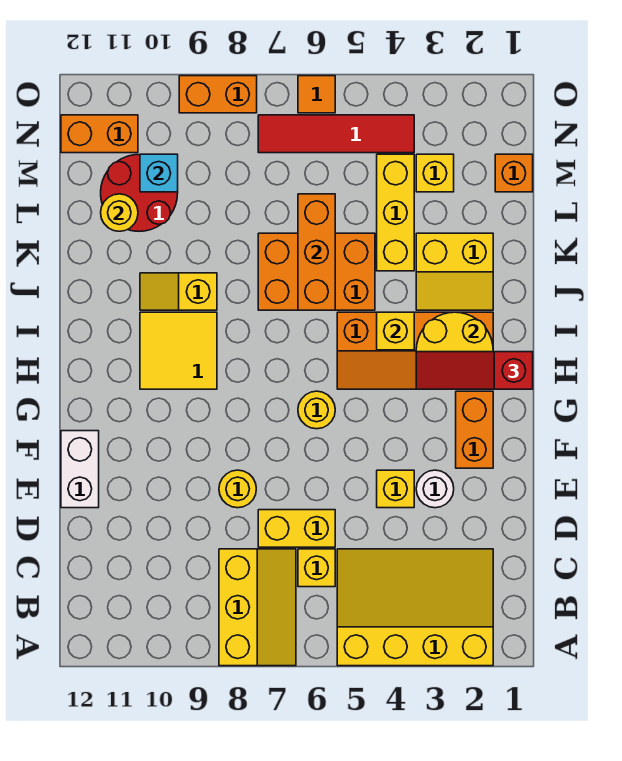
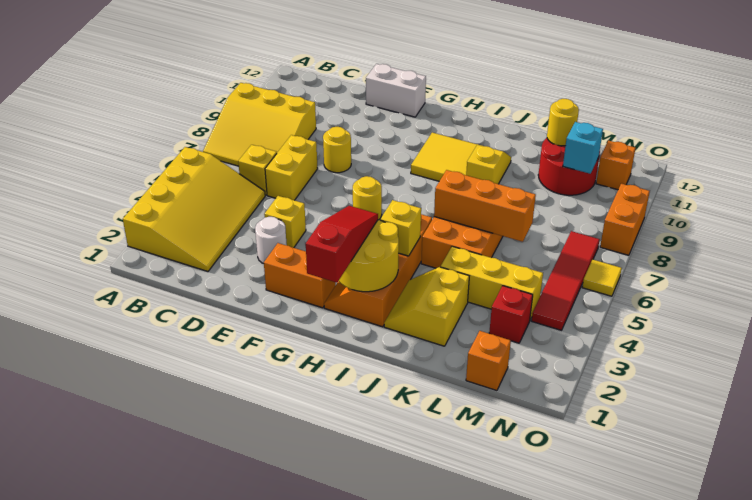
yellow 2x3 slope [219,549,296,666] -> yellow 3x3 slope [203,83,316,166]
yellow 1x1 brick [416,154,454,192] -> red 1x1 brick [489,286,533,343]
orange 1x2 brick [61,115,138,153] -> orange 1x1 brick [596,141,635,190]
orange 1x1 tile [298,76,335,113] -> yellow 1x1 tile [582,260,622,296]

